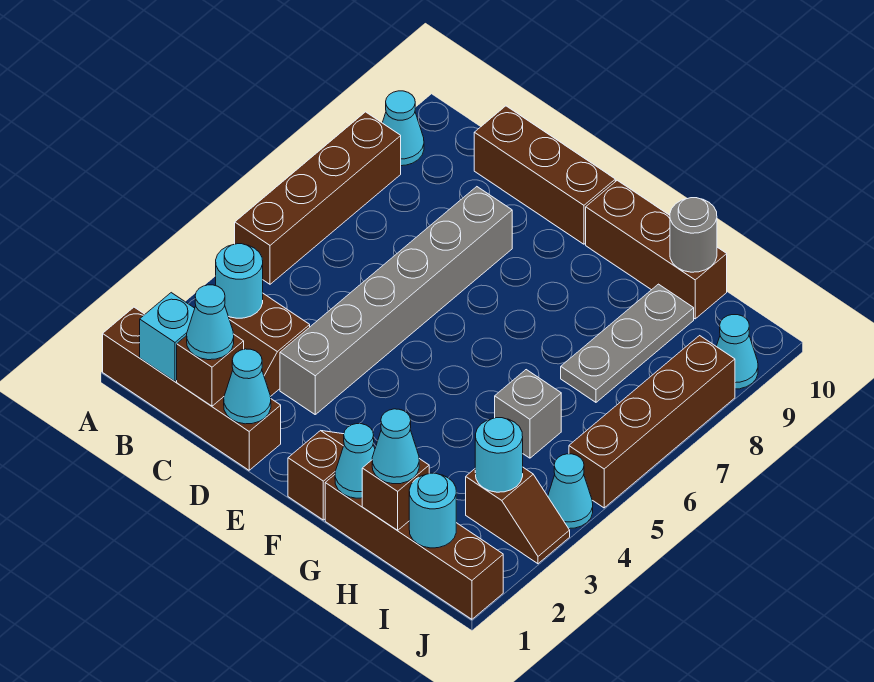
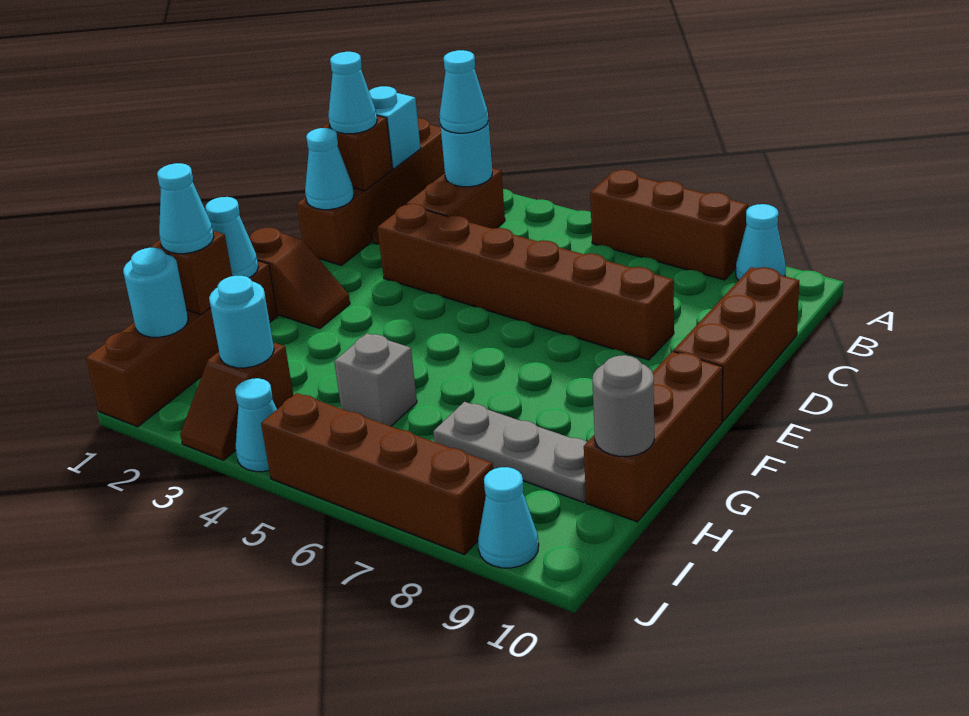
brown 1x4 brick [235,112,401,284] -> brown 1x3 brick [590,170,748,280]
none -> cyan 1x1 cone [440,50,488,133]
grey 1x6 brick [280,187,512,414] -> brown 1x6 brick [378,204,674,360]

